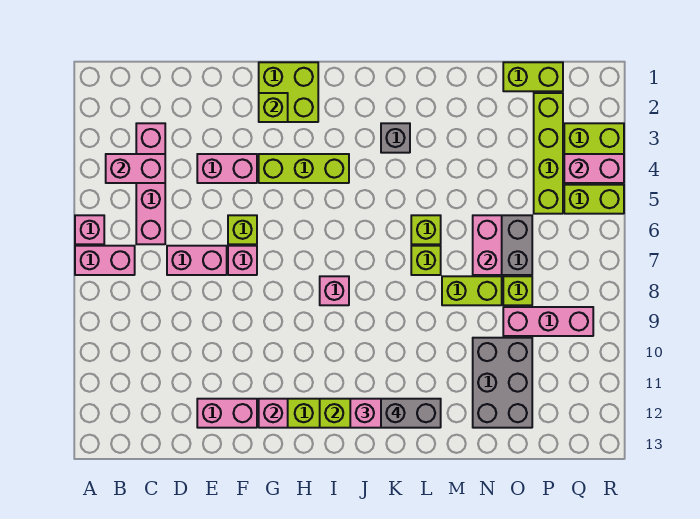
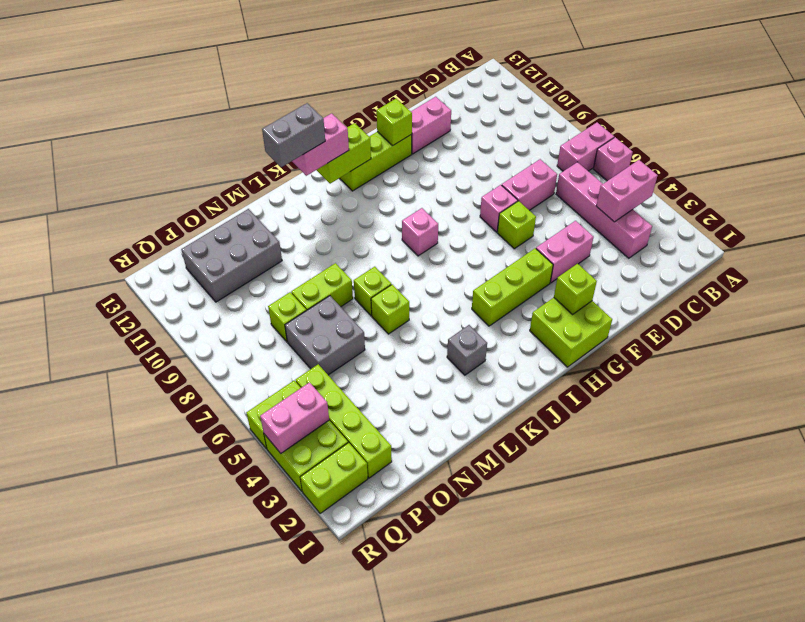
pink 1x1 brick [259,399,288,428] -> lime 1x1 brick [377,99,412,145]
pink 1x2 brick [473,215,502,275] -> none
grey 2x3 brick [473,338,532,428] -> grey 2x3 brick turned to [181,209,282,302]
lime 1x2 brick [503,62,563,91] -> lime 1x2 brick moved to [300,443,368,514]
pink 1x3 brick [503,307,593,336] -> none

